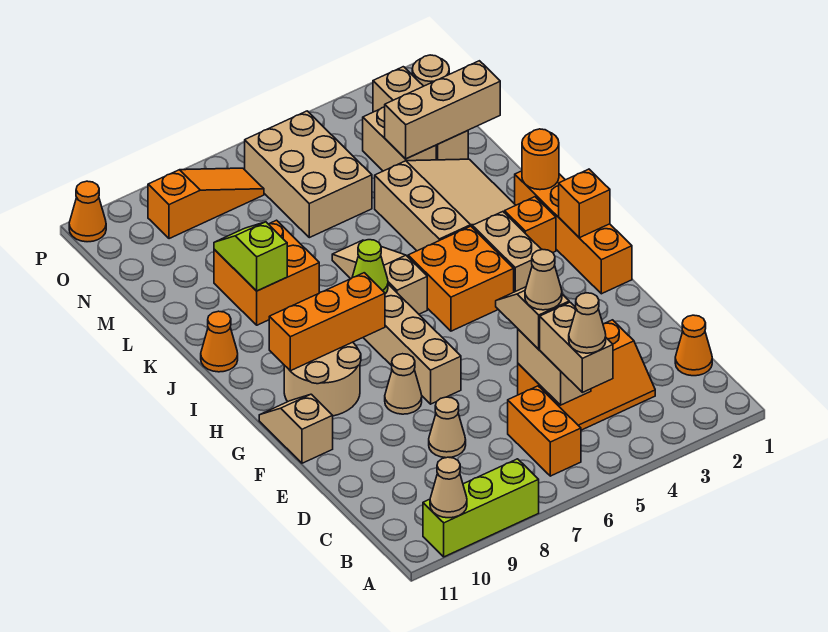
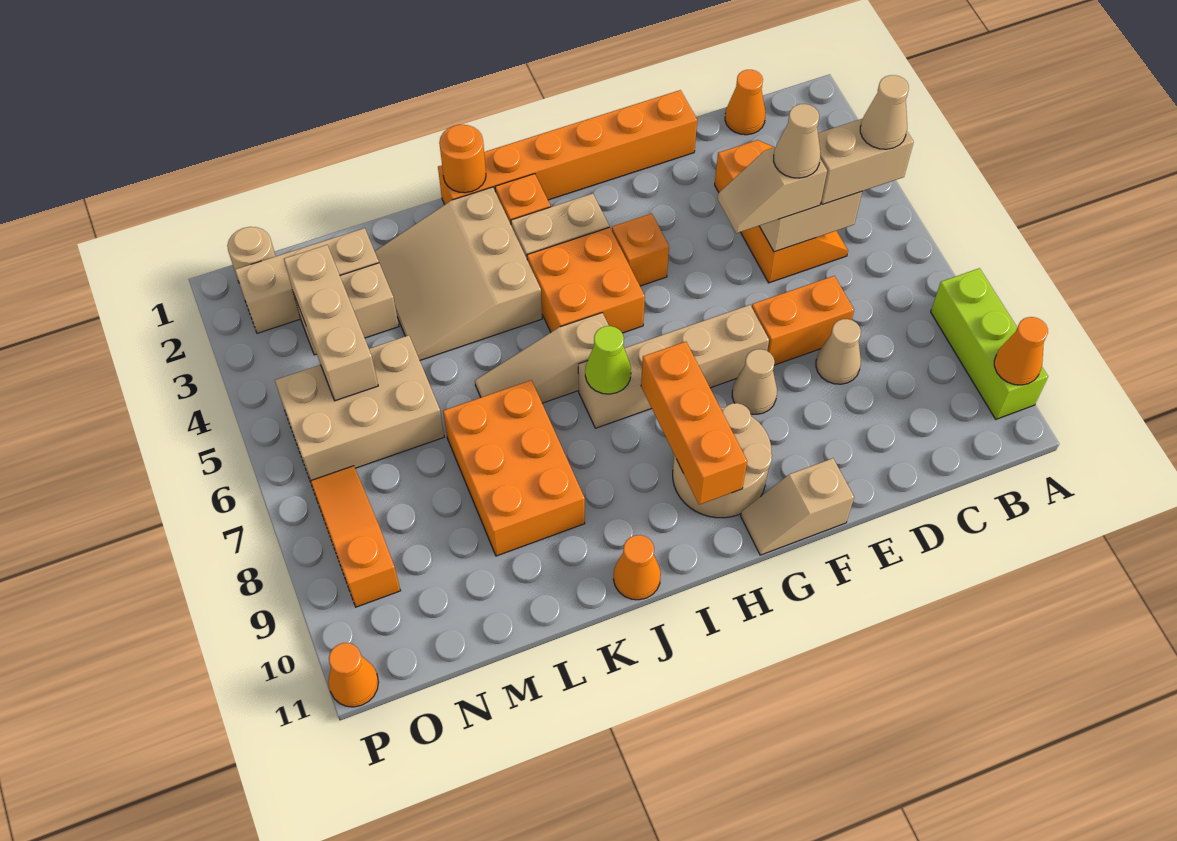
tan 1x1 cone [430,457,467,518] -> orange 1x1 cone [994,317,1048,385]
orange 1x2 brick [508,386,581,476] -> orange 1x2 brick moved to [752,276,854,365]
orange 1x4 brick [515,171,632,294] -> orange 1x6 brick [438,90,697,205]
orange 1x1 brick [559,169,610,238] -> orange 1x1 brick moved to [612,214,669,286]
tan 3x3 slope [375,159,516,251] -> tan 3x3 slope turned to [375,187,542,360]
orange 2x2 brick [214,220,319,325] -> orange 2x3 brick [443,380,585,556]
lime 1x2 slope [214,222,287,291] -> none
tan 1x3 brick [385,61,500,159] -> tan 1x3 brick moved to [284,245,378,401]

